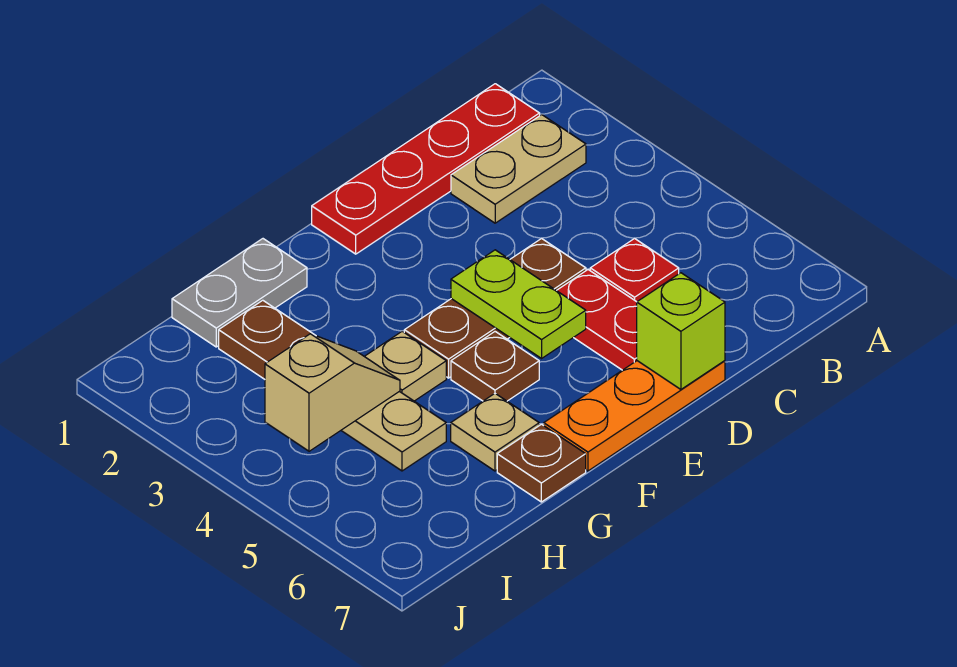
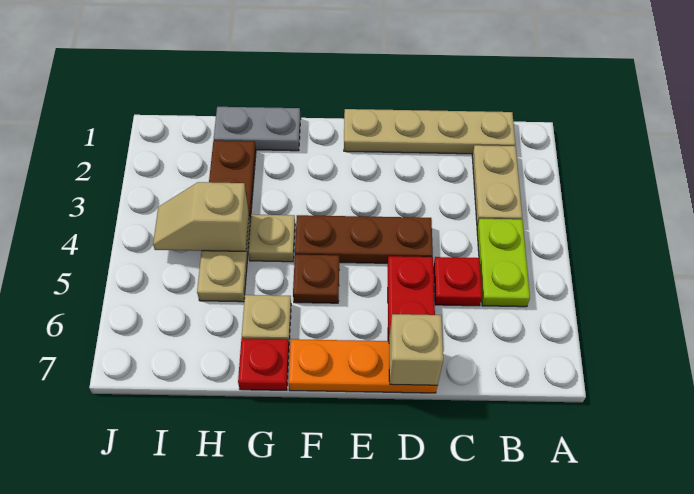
red 1x4 plate [312,84,540,254] -> tan 1x4 plate [344,109,515,154]
tan 1x2 plate [451,115,586,223] -> tan 1x2 plate turned to [472,145,522,226]
lime 1x1 brick [637,273,725,389] -> tan 1x1 brick [389,314,443,385]
lime 1x2 plate [451,250,586,358] -> lime 1x2 plate moved to [477,219,530,307]
brown 1x1 plate [497,424,586,502] -> red 1x1 plate [238,338,289,390]
tan 1x2 slope [265,334,400,451] -> tan 1x2 slope turned to [153,182,249,251]

